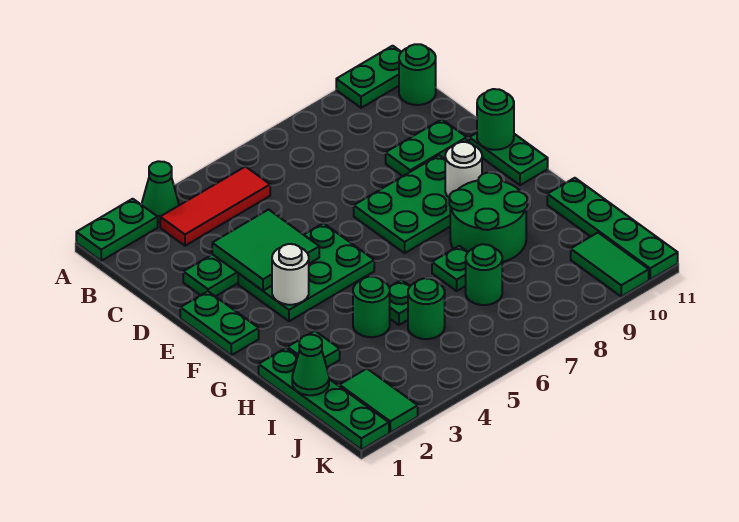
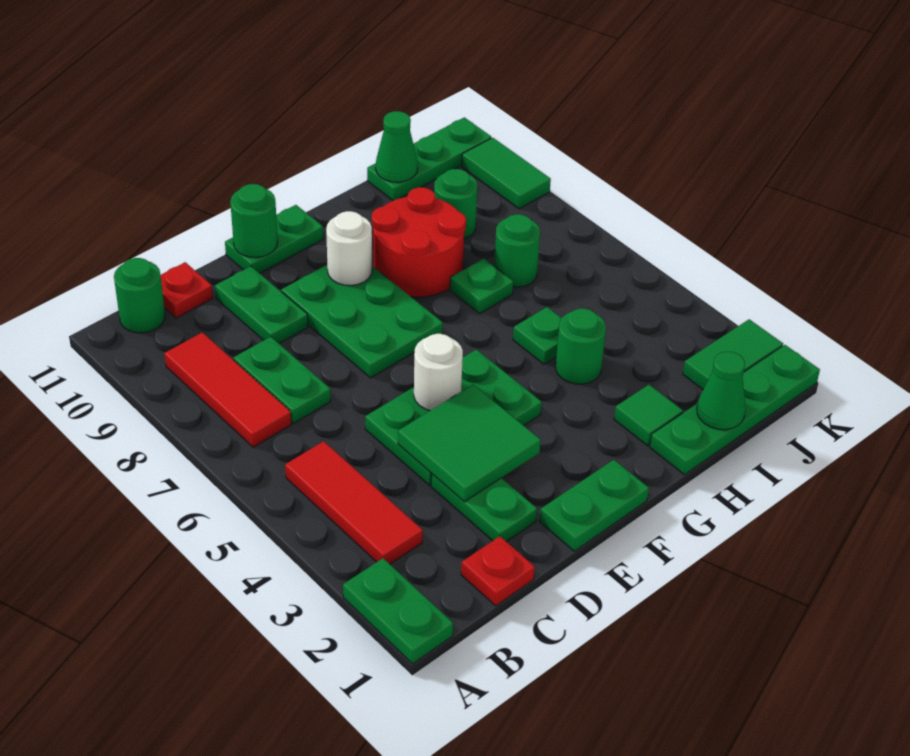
green 1x1 cone [142,161,179,222] -> green 1x1 cone moved to [376,111,418,182]
green 1x2 plate [336,46,401,108] -> green 1x2 plate moved to [234,337,331,423]
none -> red 1x3 tile [164,332,291,447]
none -> red 1x1 plate [461,536,535,606]
none -> red 1x1 plate [161,262,213,318]
green 2x3 plate [238,223,374,321] -> green 2x3 plate turned to [365,349,542,485]
white 1x1 round brick [272,244,309,305] -> white 1x1 round brick moved to [414,334,463,411]
green 2x2 round brick [449,173,527,262] -> red 2x2 round brick [372,187,466,297]
green 1x4 plate [547,178,678,279] -> green 1x3 plate [367,117,491,201]
green 1x1 round brick [408,278,445,339] -> green 1x1 round brick moved to [434,169,478,239]
green 1x2 tile [571,233,649,297] -> green 1x2 tile turned to [462,138,551,209]

